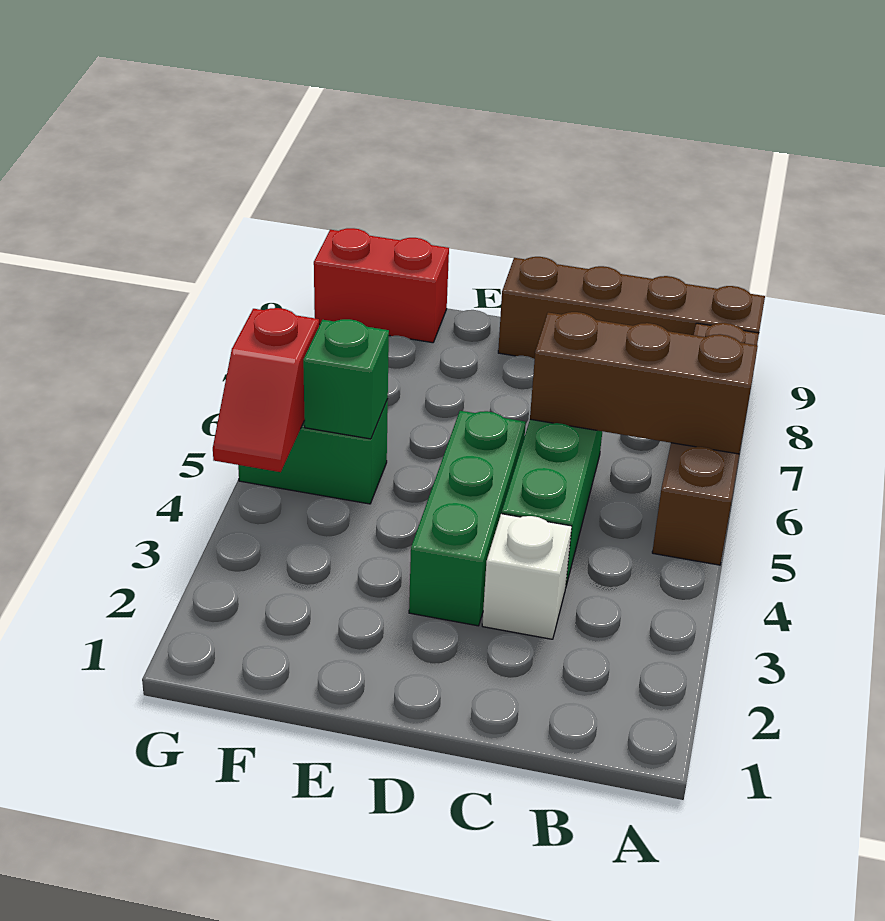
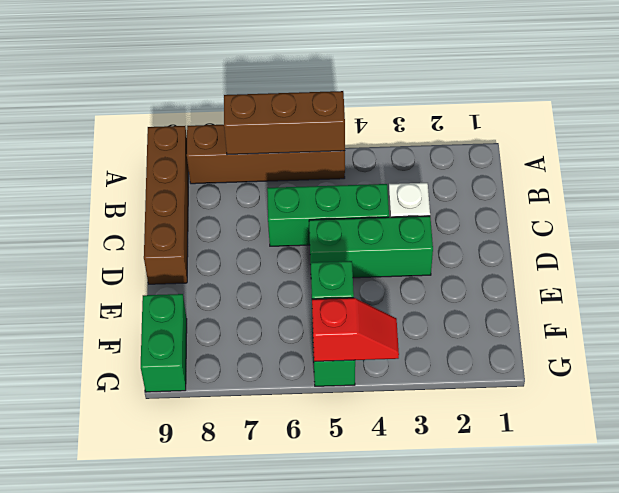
brown 1x3 brick [530,312,758,454] -> brown 1x3 brick turned to [224,91,345,155]
red 1x2 brick [314,228,449,343] -> green 1x2 brick [141,294,187,392]

